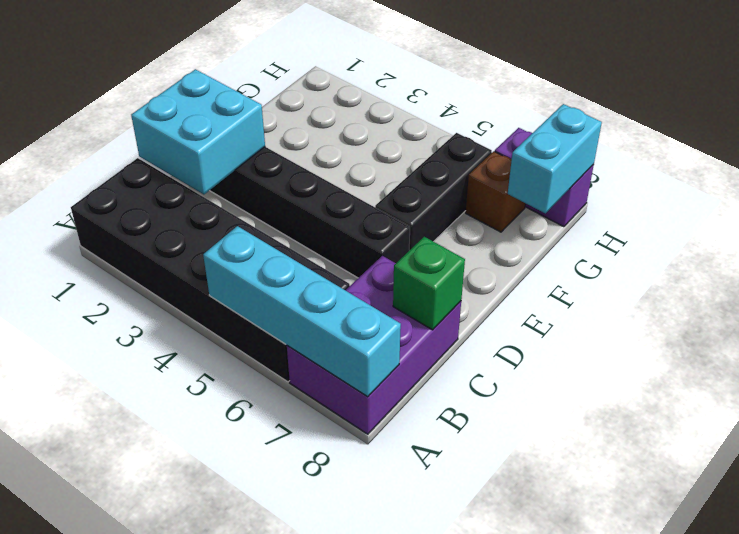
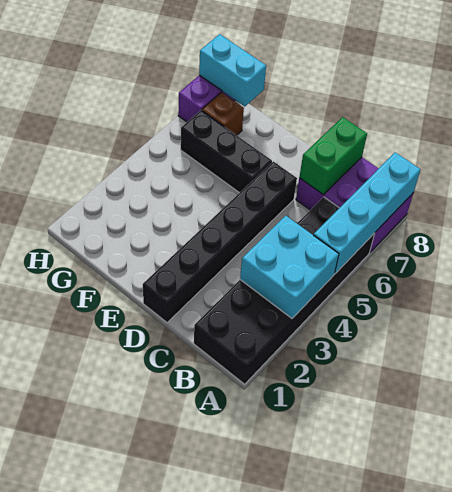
cyan 2x2 brick [131,69,265,194] -> cyan 2x2 brick moved to [240,216,339,318]
green 1x1 brick [393,237,465,330] -> green 1x2 brick [299,117,367,195]

